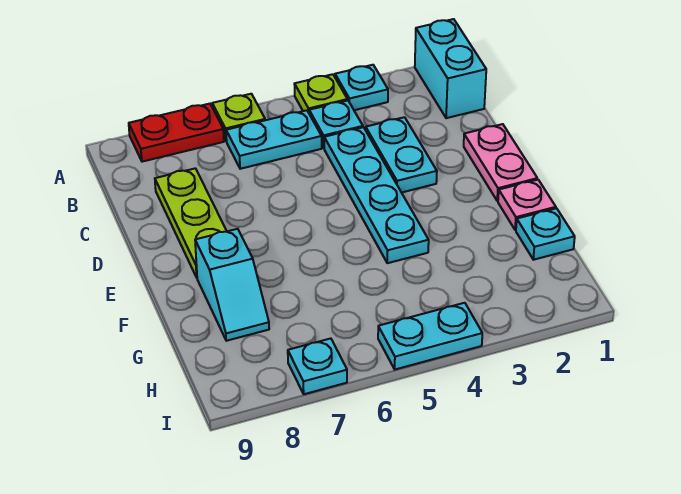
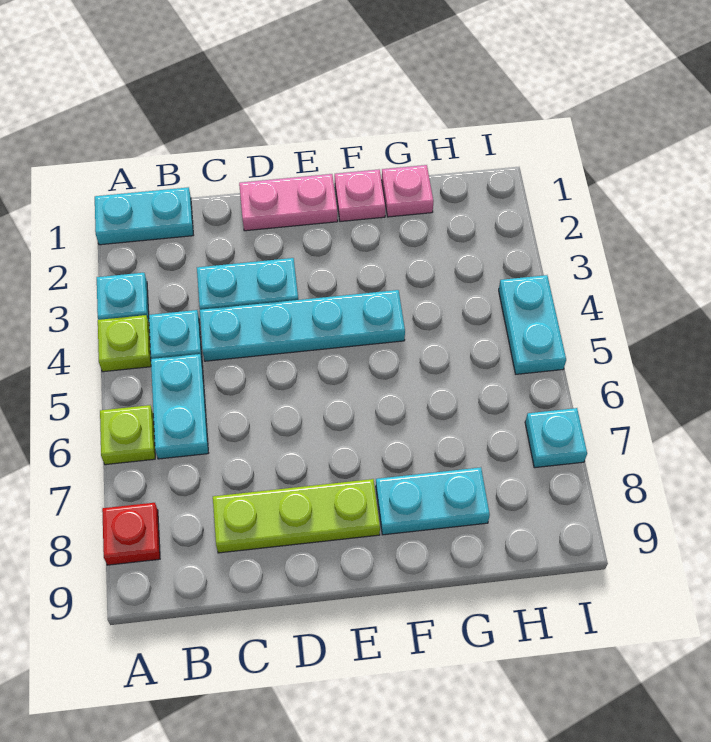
cyan 1x2 brick [415,19,486,118] -> cyan 1x2 plate [95,187,193,245]
red 1x2 plate [129,104,224,162] -> red 1x1 plate [102,503,160,565]
cyan 1x2 slope [195,229,269,341] -> cyan 1x2 plate [376,467,490,535]
cyan 1x1 plate [516,208,575,260] -> pink 1x1 plate [381,165,433,217]

